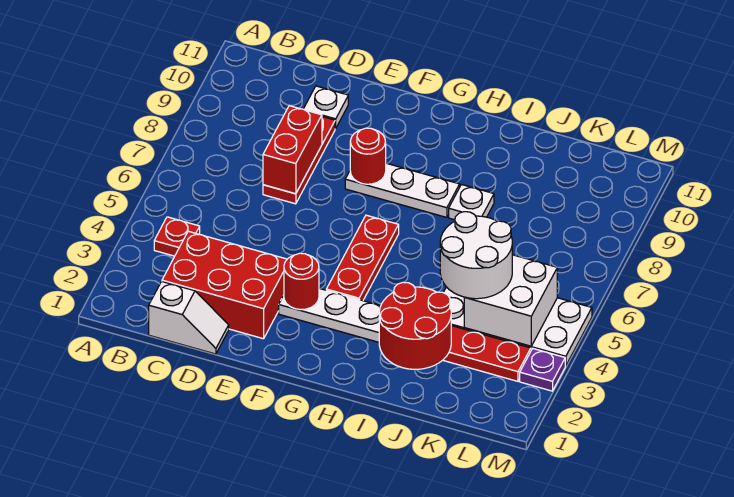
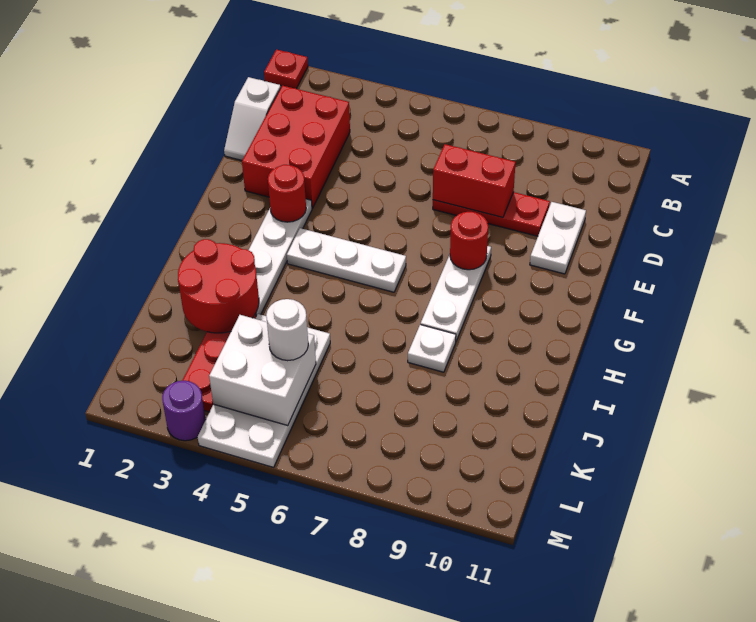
red 1x1 plate [154,217,200,256] -> red 1x1 plate moved to [264,49,308,89]
white 1x1 plate [304,86,348,129] -> white 1x2 plate [530,202,586,274]
red 1x3 plate [326,215,399,301] -> white 1x3 plate [287,228,406,292]
white 2x2 round brick [440,212,512,299] -> white 1x1 round brick [266,299,308,361]
purple 1x1 plate [520,349,565,391] -> purple 1x1 round brick [162,381,206,441]

